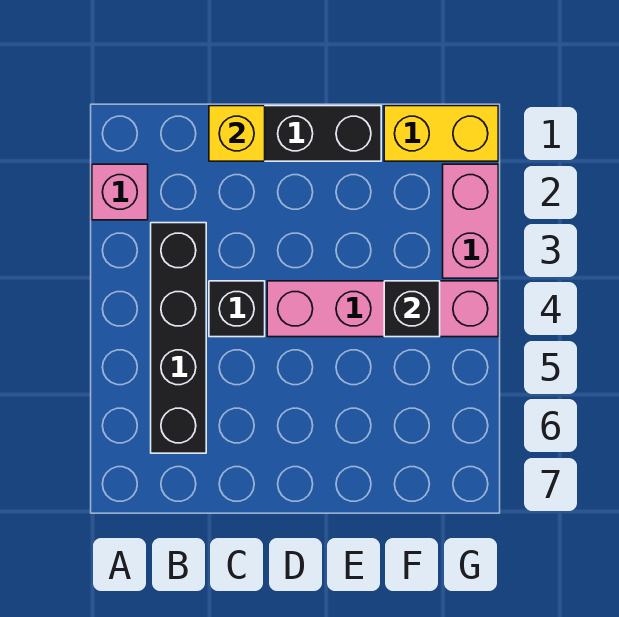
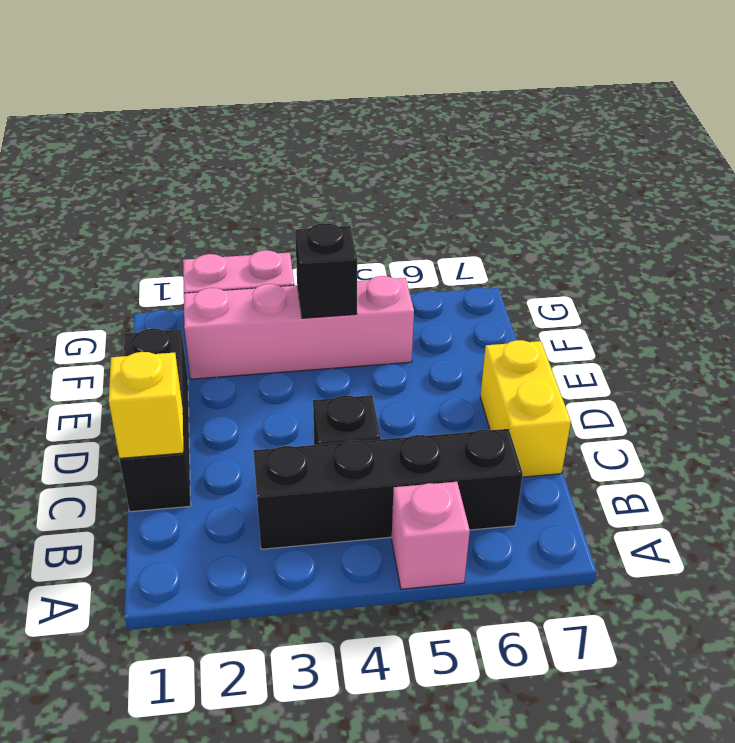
pink 1x1 brick [92,164,148,220] -> pink 1x1 brick moved to [392,482,470,589]
pink 1x4 brick [267,281,498,337] -> pink 1x4 brick turned to [184,276,414,379]
yellow 1x2 brick [384,106,498,161] -> yellow 1x2 brick moved to [480,340,571,477]

